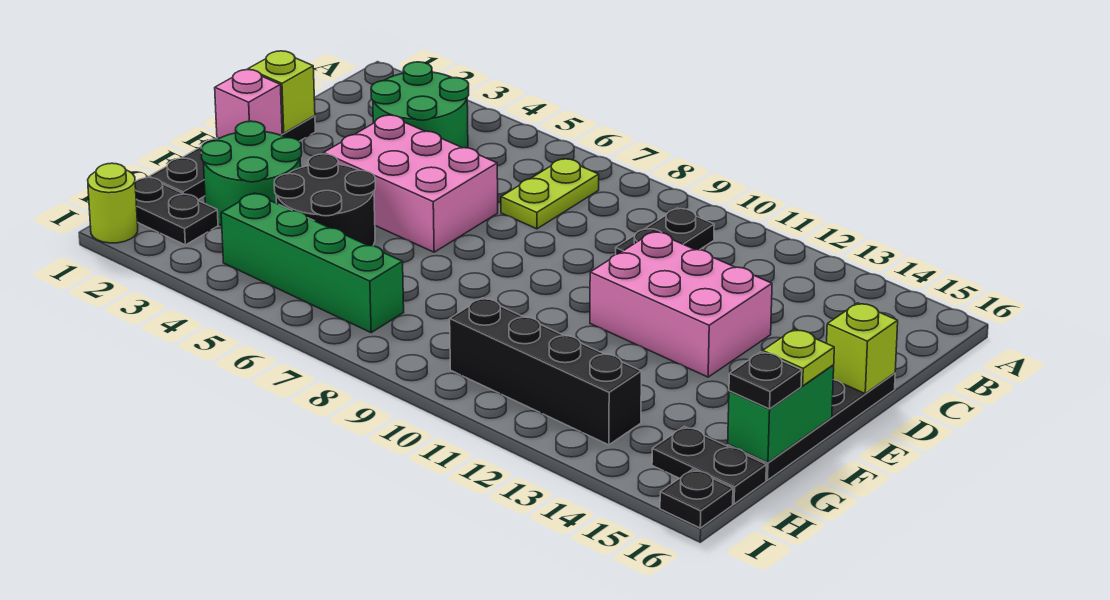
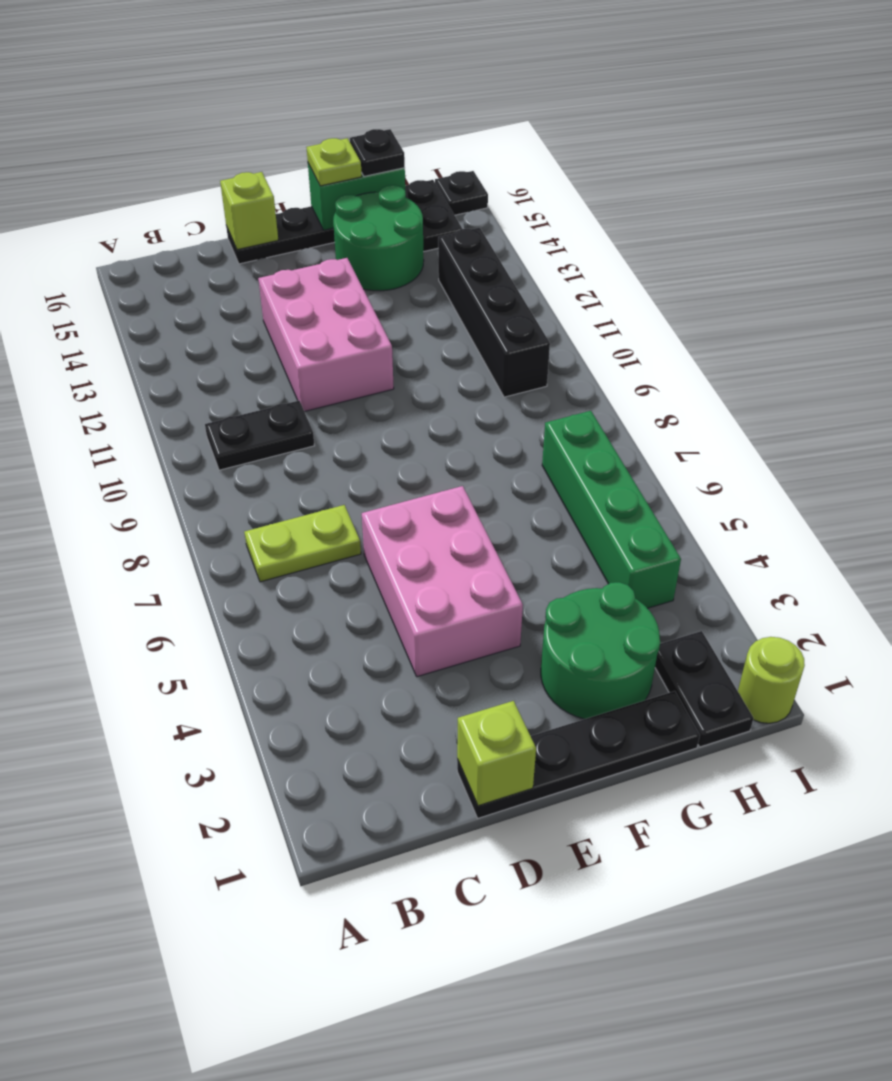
green 2x2 round brick [371,62,469,148] -> green 2x2 round brick moved to [333,185,424,291]
pink 1x1 brick [215,70,282,138] -> none
black 2x2 round brick [274,154,375,246] -> none

